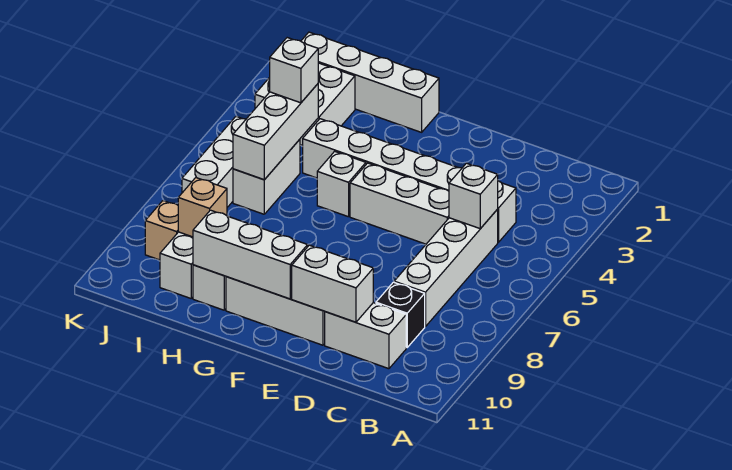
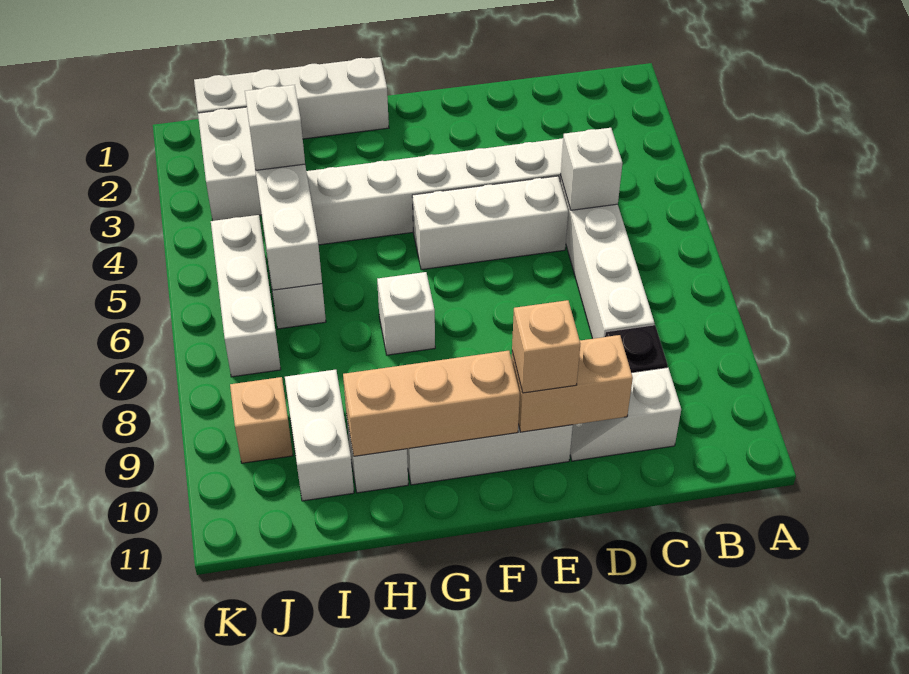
white 1x2 brick [325,303,406,369] -> white 1x2 slope [570,367,681,461]
white 1x2 brick [292,245,373,322] -> tan 1x2 brick [512,335,633,432]
white 1x3 brick [193,210,308,299] -> tan 1x3 brick [343,351,520,456]
white 1x1 brick [317,151,366,217] -> white 1x1 brick moved to [377,272,435,355]
tan 1x1 brick [178,178,227,237] -> tan 1x1 brick moved to [512,300,580,393]

